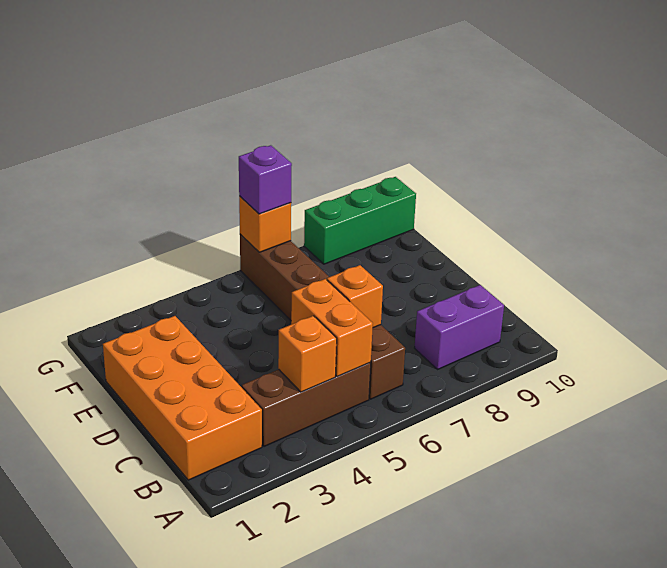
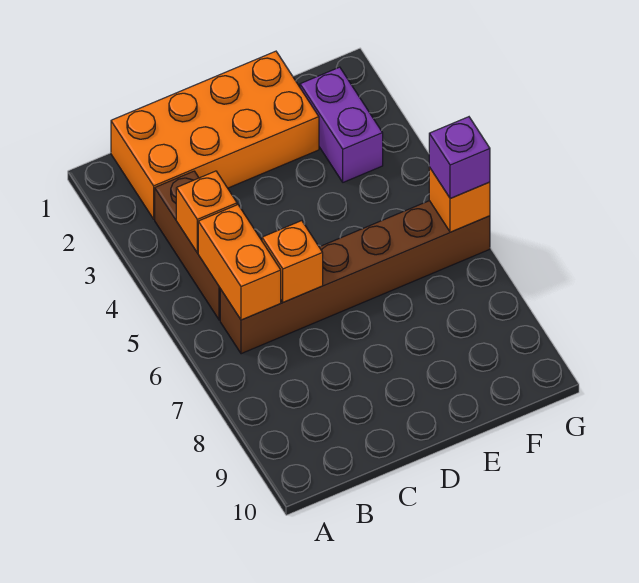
orange 1x2 brick [291,279,373,377] -> orange 1x2 brick turned to [198,205,281,320]
purple 1x2 brick [415,285,504,369] -> purple 1x2 brick moved to [300,67,383,182]
green 1x3 brick [304,177,416,264] -> none

